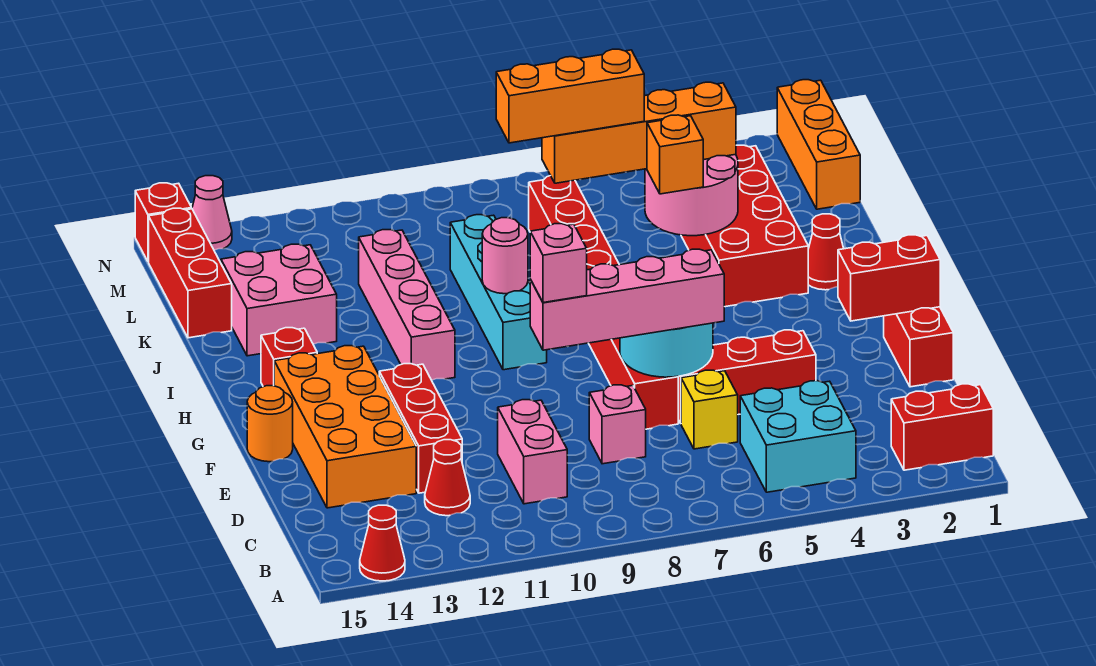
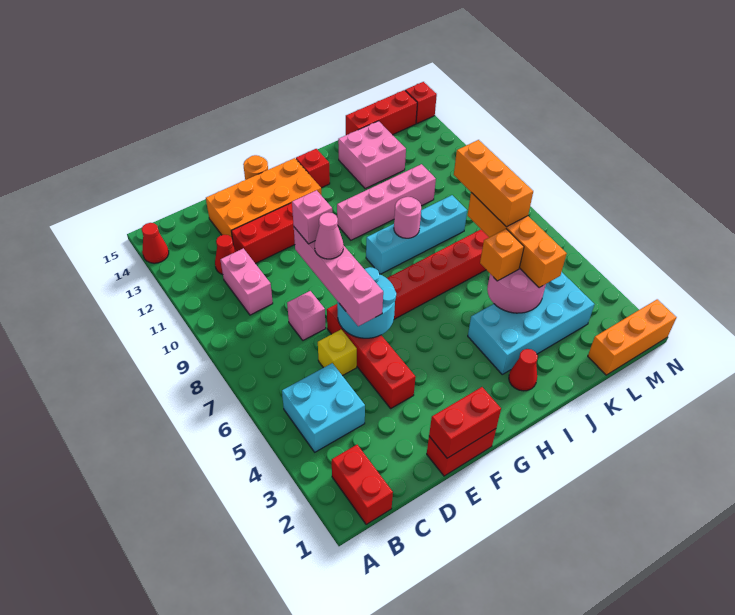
pink 1x2 brick [498,400,567,504] -> pink 1x2 brick turned to [220,248,273,315]
red 1x2 brick [838,235,940,321] -> red 1x2 brick turned to [429,387,501,458]
red 2x4 brick [681,145,808,307] -> cyan 2x4 brick [468,272,594,374]
pink 1x1 cone [192,176,232,250] -> pink 1x1 cone moved to [315,213,343,259]

